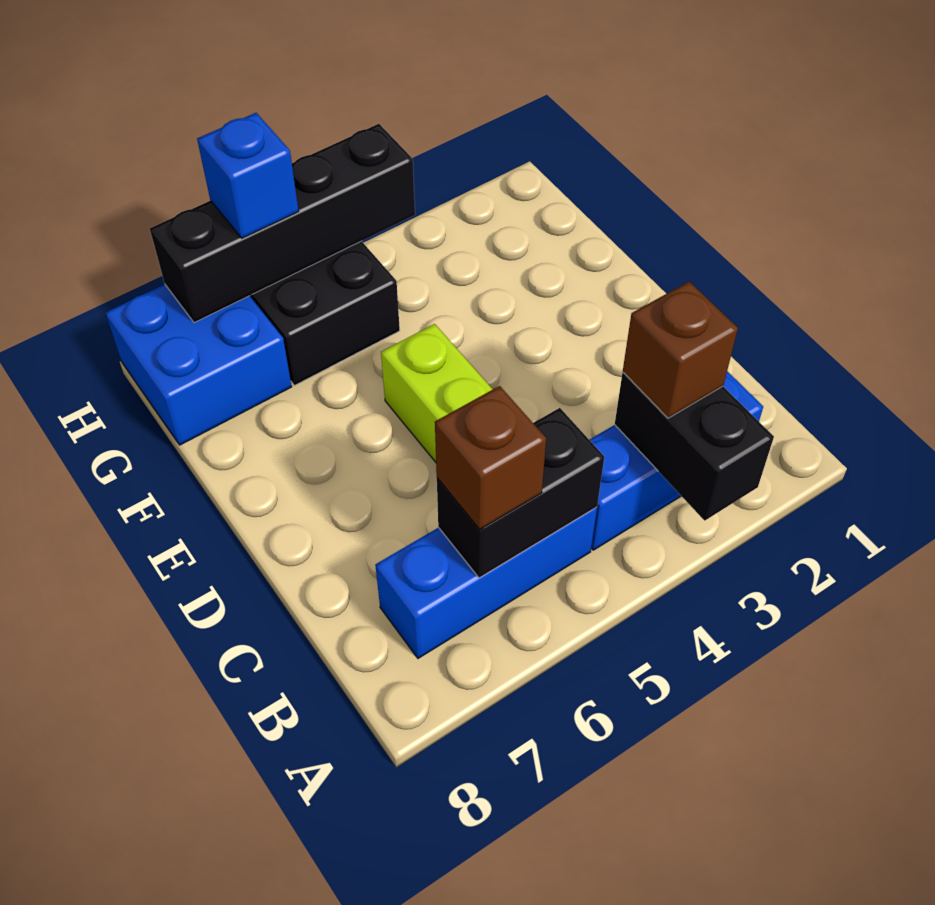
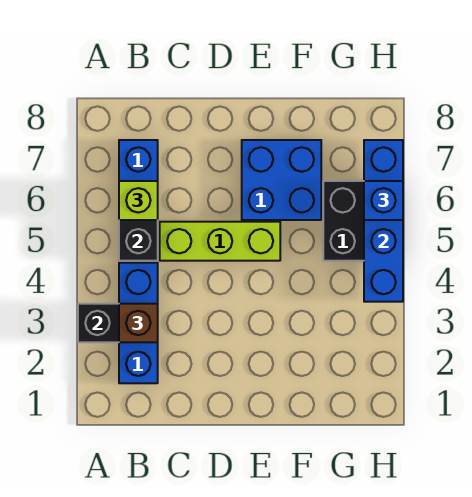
brown 1x1 brick [435,386,546,529] -> lime 1x1 brick [119,181,158,220]
blue 2x2 brick [105,284,292,445] -> blue 2x2 brick moved to [242,140,321,220]
black 1x4 brick [150,124,415,323] -> blue 1x4 brick [364,140,403,302]

